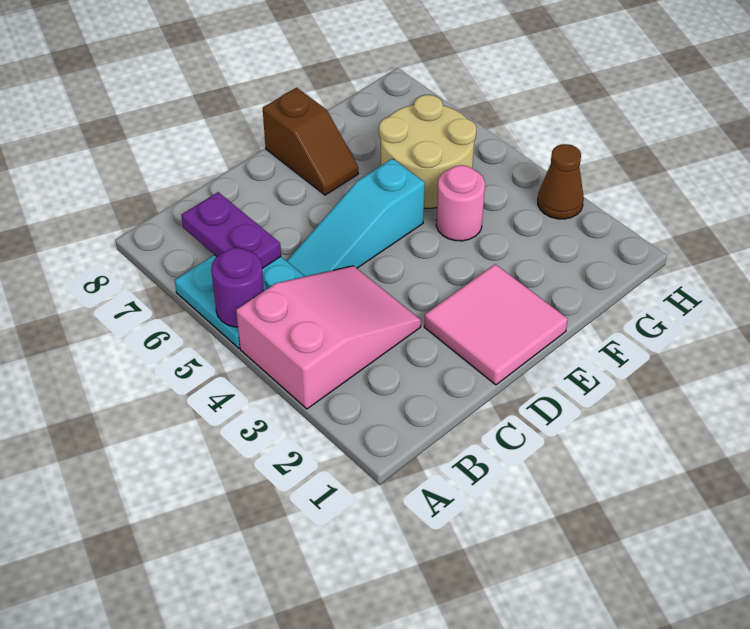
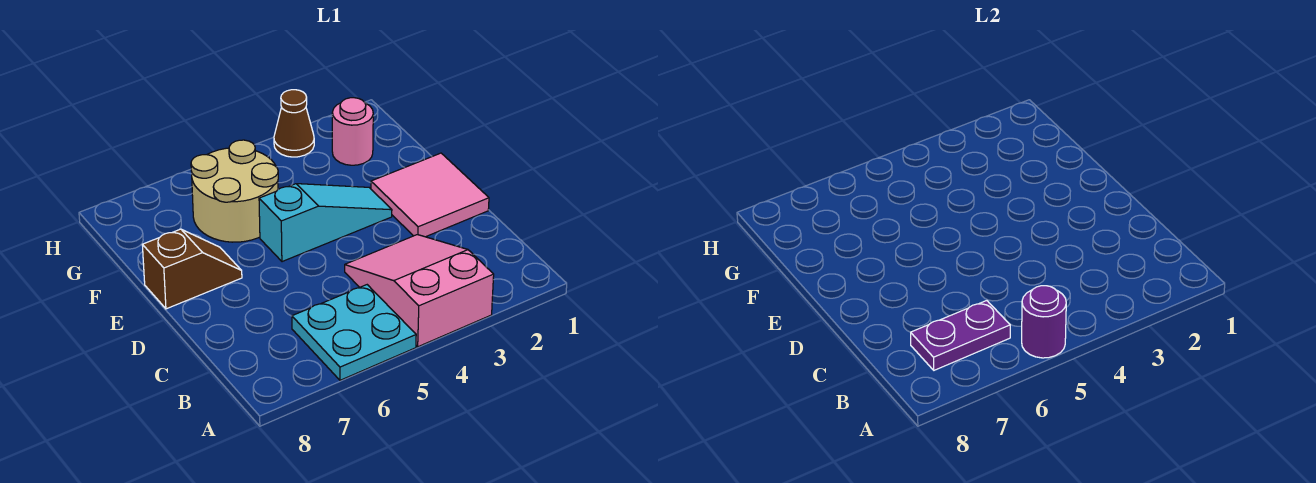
cyan 1x3 slope [287,159,425,277] -> cyan 1x3 slope turned to [259,184,392,262]
pink 1x1 round brick [436,165,485,241] -> pink 1x1 round brick moved to [332,98,373,165]

